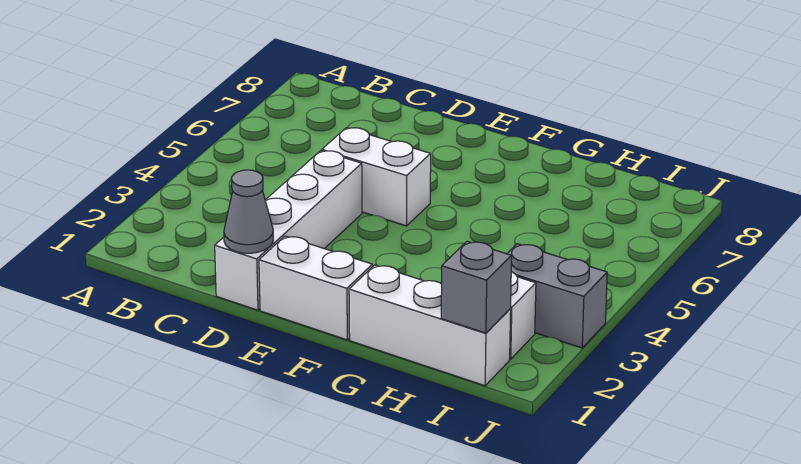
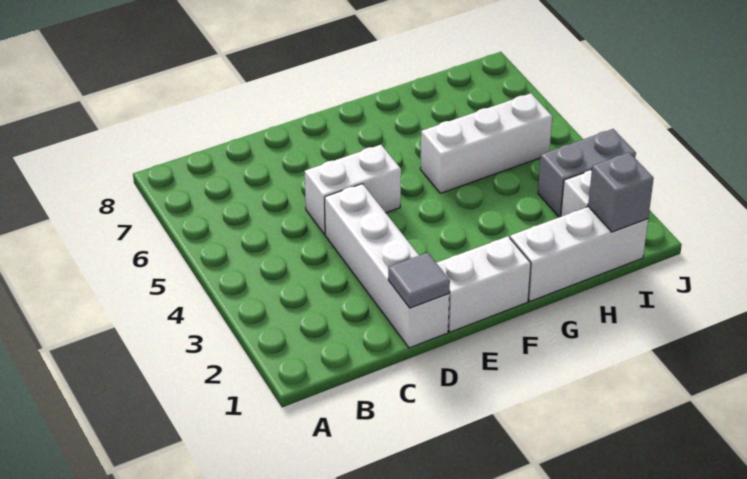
grey 1x1 cone [224,170,273,253] -> grey 1x1 tile [388,252,450,308]
none -> white 1x3 brick [420,93,552,193]

